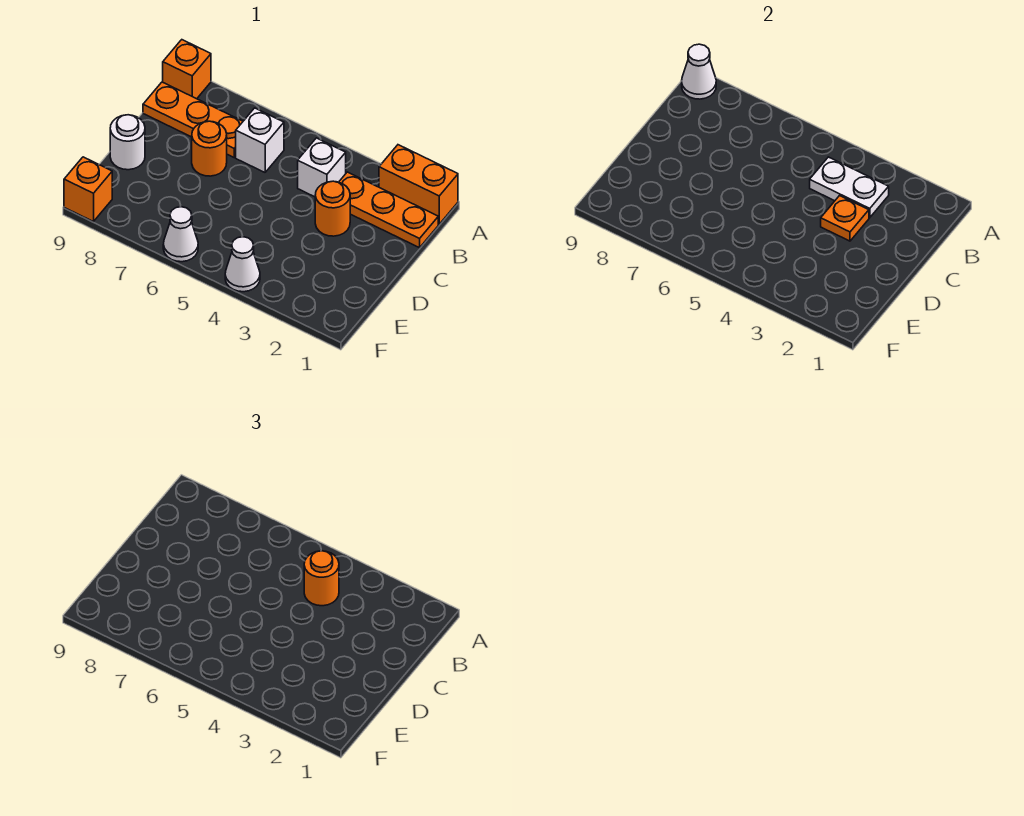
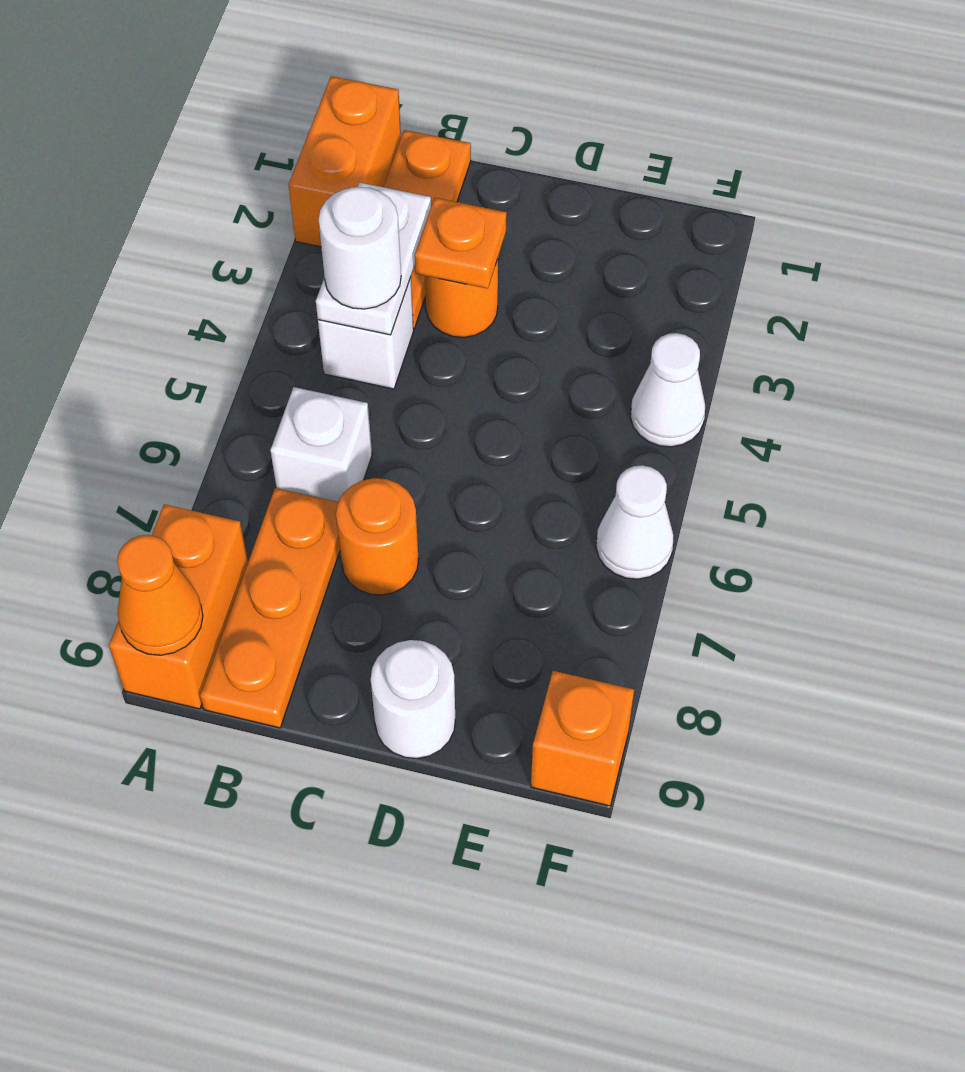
orange 1x1 brick [163,40,211,99] -> orange 1x2 brick [109,504,248,709]
white 1x1 cone [682,44,716,99] -> orange 1x1 cone [117,535,203,655]
orange 1x1 round brick [304,551,339,606] -> white 1x1 round brick [319,187,401,309]

